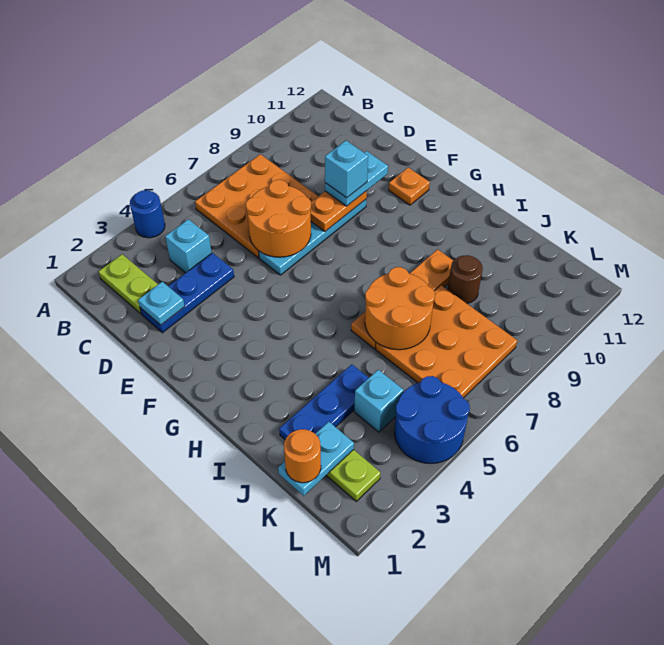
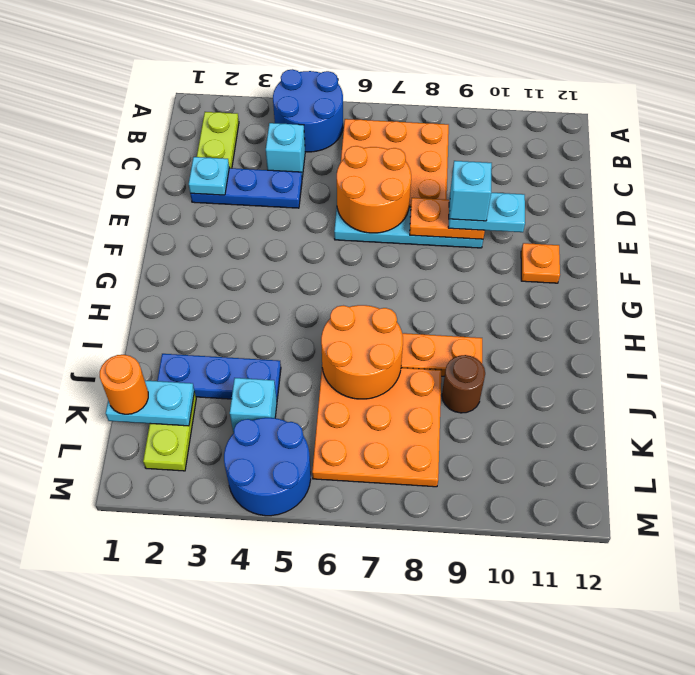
blue 1x1 round brick [130,190,165,238] -> blue 2x2 round brick [273,69,343,152]

